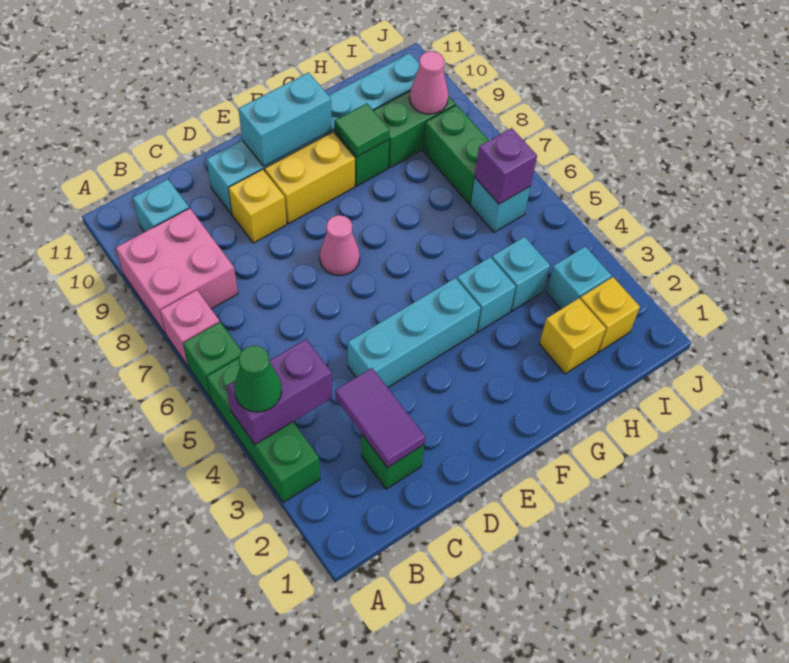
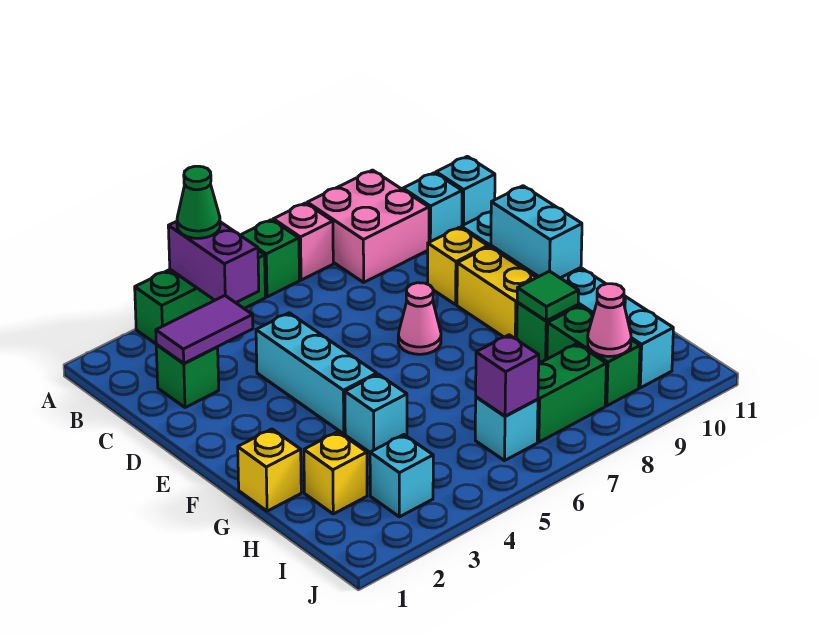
cyan 1x1 brick [492,237,550,311] -> cyan 1x1 brick moved to [436,156,495,226]
yellow 1x1 brick [580,277,640,352] -> yellow 1x1 brick moved to [238,429,301,511]

